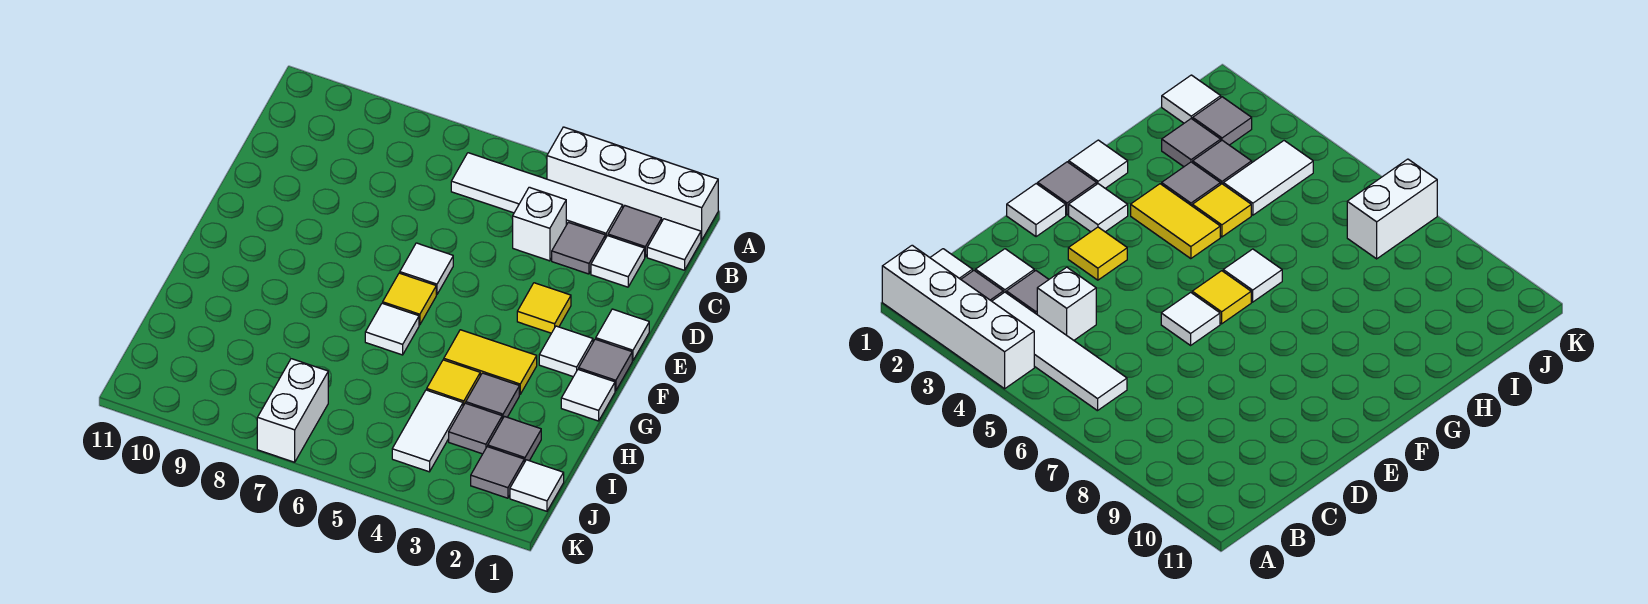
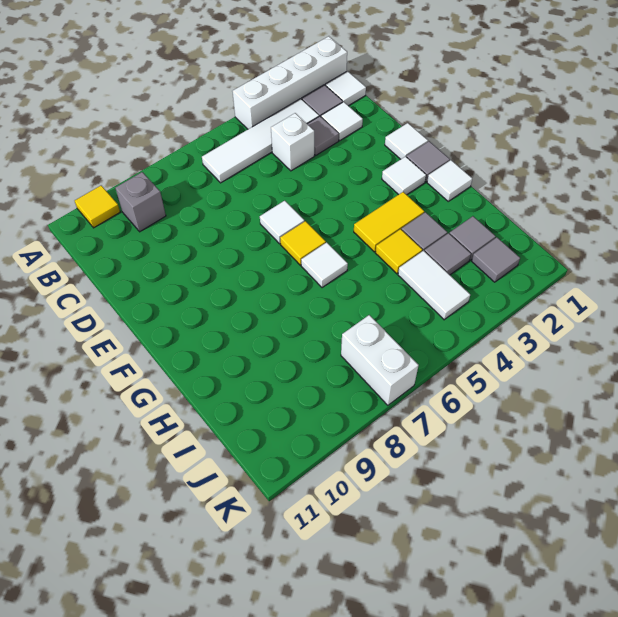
none -> grey 1x1 brick [115,172,166,232]
yellow 1x1 tile [517,283,571,333] -> yellow 1x1 tile moved to [75,186,120,228]
white 1x1 tile [510,460,564,511] -> none

